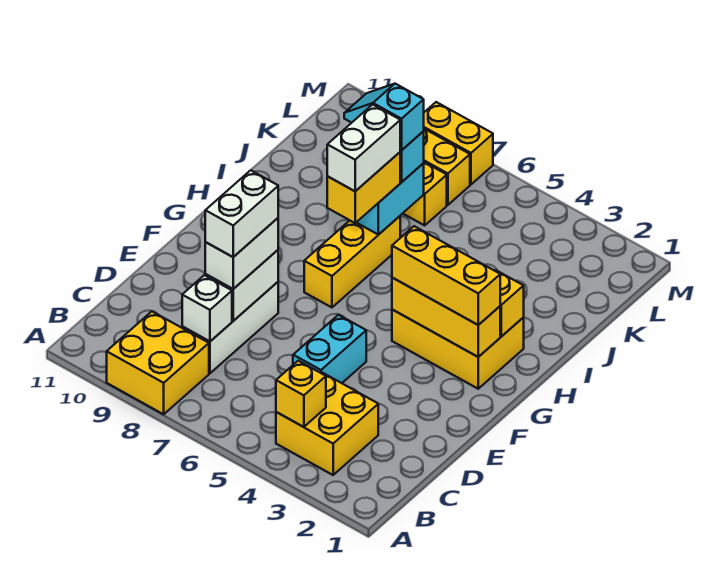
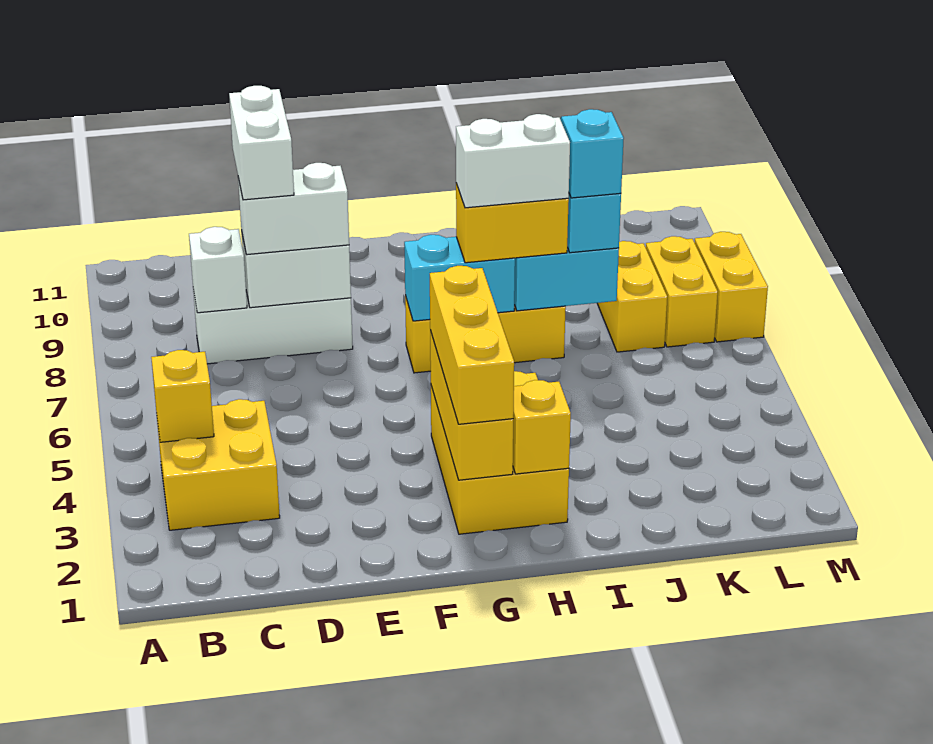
yellow 2x2 brick [107,312,209,414] -> none
cyan 1x2 brick [293,315,366,383] -> cyan 1x2 brick moved to [404,235,515,321]
white 1x2 brick [205,170,278,257] -> white 1x2 brick turned to [229,86,294,200]

